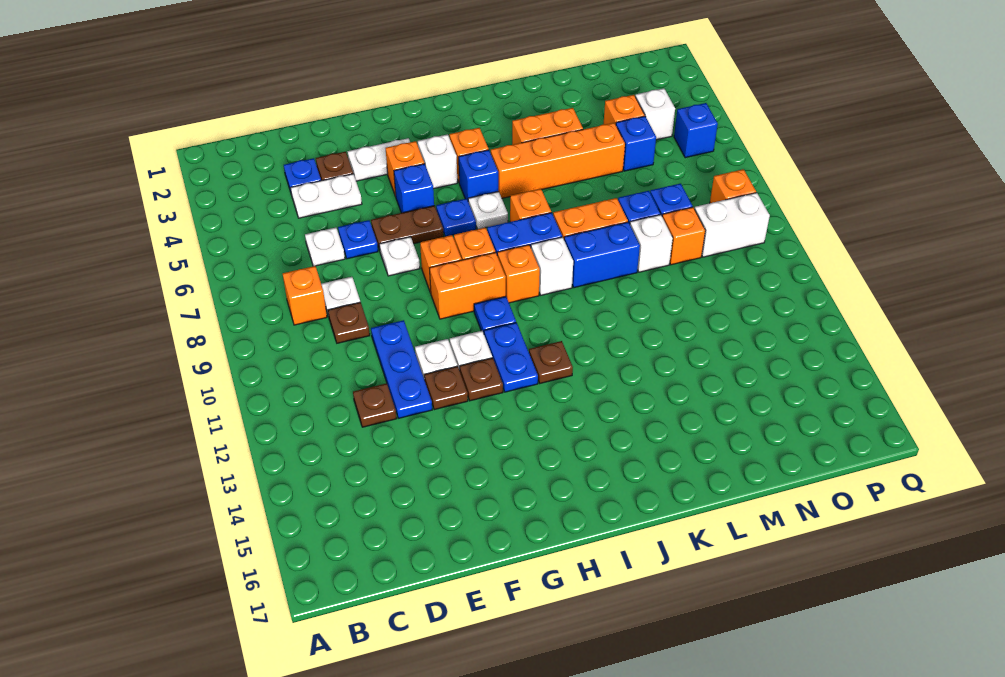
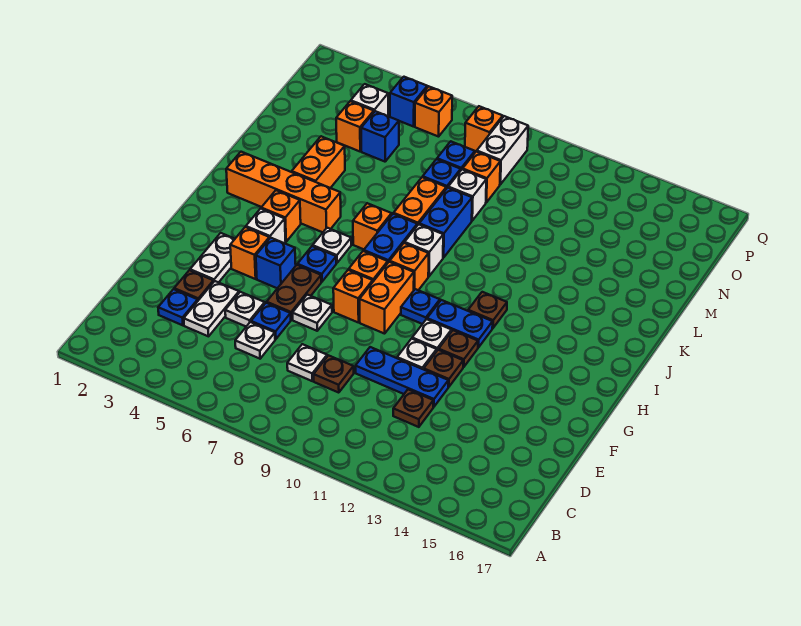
orange 1x1 brick [283,266,327,325] -> orange 1x1 brick moved to [415,86,452,137]
none -> white 1x1 plate [225,292,265,326]
blue 1x1 brick [459,150,498,200] -> none
orange 1x4 brick [491,123,625,198] -> orange 1x4 brick turned to [226,152,341,232]

